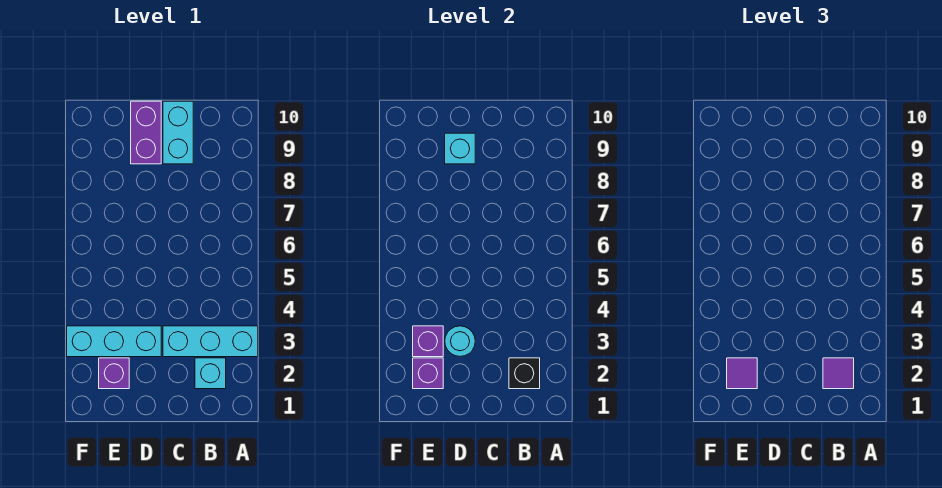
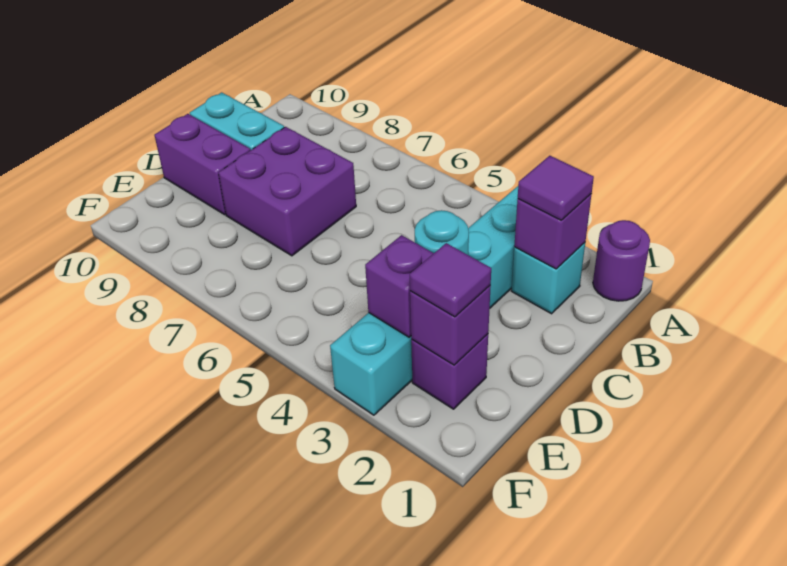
none -> purple 1x1 round brick [593,220,650,301]
black 1x1 brick [509,358,540,389] -> purple 1x1 brick [514,194,592,269]
none -> purple 2x2 brick [219,127,356,256]
cyan 1x1 brick [445,133,475,164] -> none

